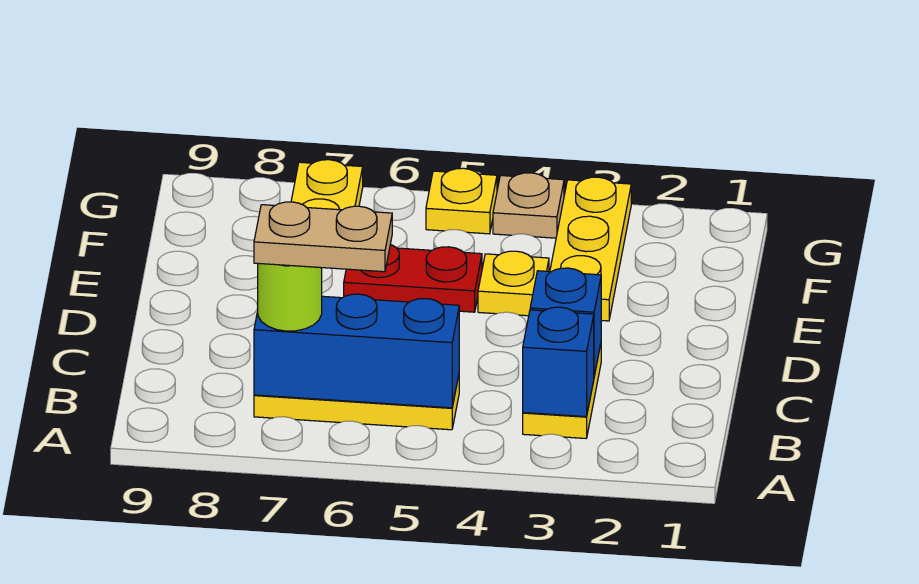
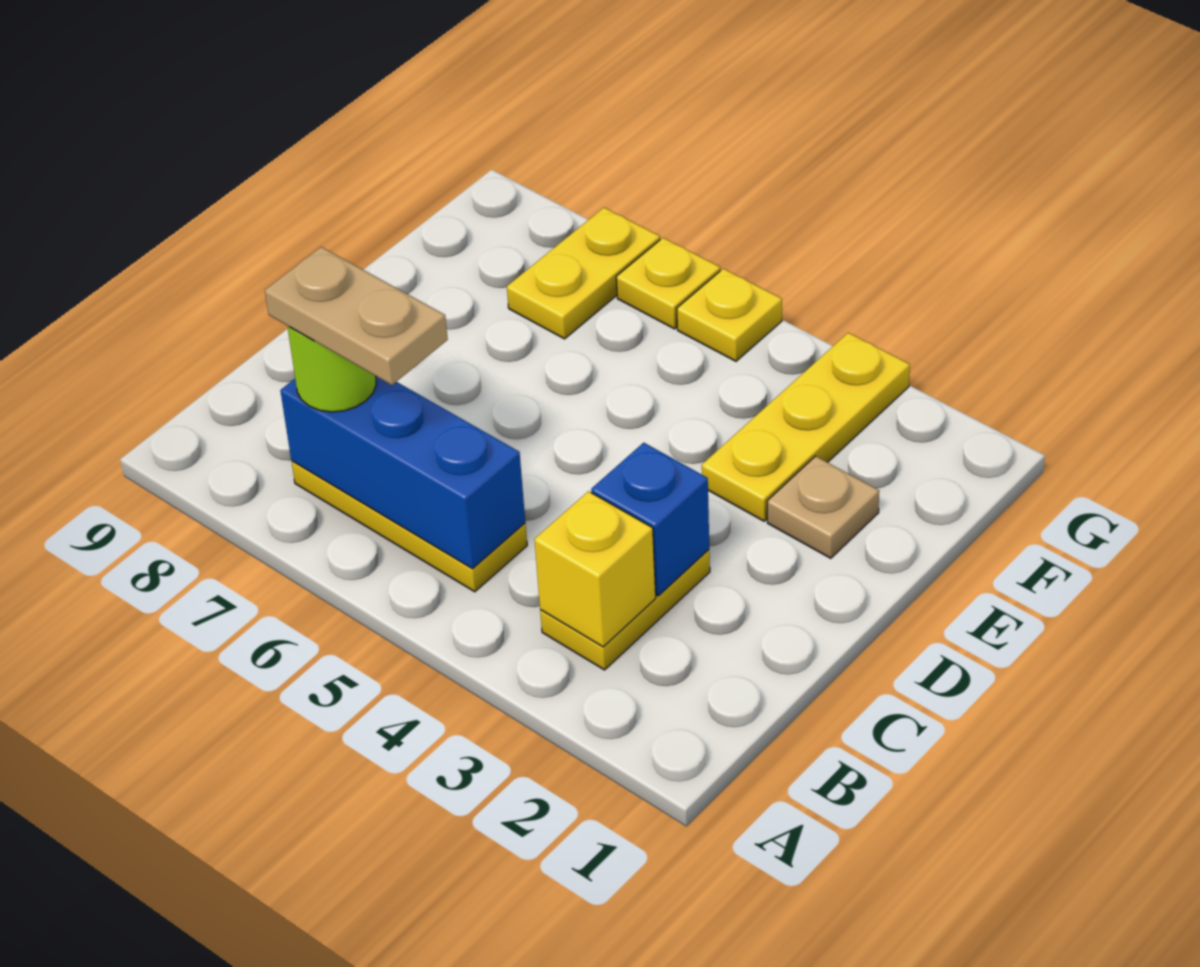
blue 1x1 brick [523,307,594,417] -> yellow 1x1 brick [535,491,656,647]
yellow 1x1 plate [478,251,549,316] -> yellow 1x1 plate moved to [616,238,720,329]
red 1x2 plate [344,245,482,312] -> none
tan 1x1 plate [493,173,564,238] -> tan 1x1 plate moved to [767,456,879,558]

